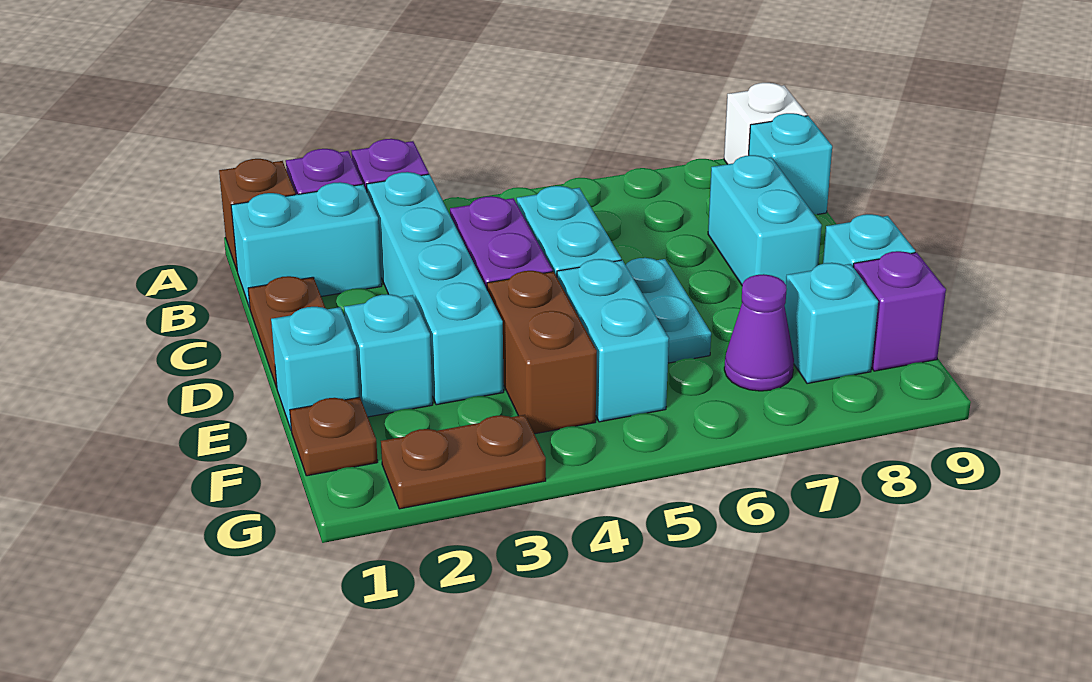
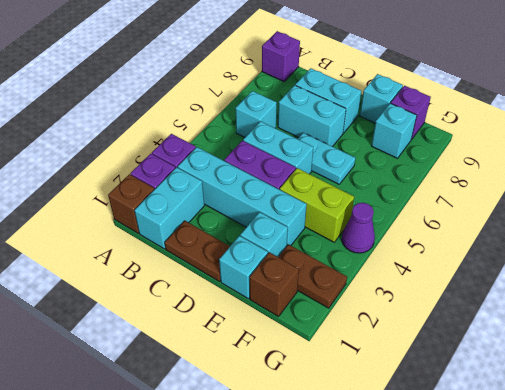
white 1x1 brick [724,83,807,164] -> purple 1x1 brick [262,31,300,82]
cyan 1x1 brick [749,113,832,214] -> cyan 1x1 brick moved to [236,91,277,137]
brown 1x2 brick [487,271,597,434] -> lime 1x2 brick [280,168,354,242]
cyan 1x2 brick [557,259,669,422] -> cyan 1x2 brick moved to [278,85,346,147]
brown 1x1 plate [290,397,378,476] -> brown 1x1 brick [250,253,299,317]
purple 1x1 cone [724,274,794,391] -> purple 1x1 cone moved to [342,203,375,253]
brown 1x2 plate [381,415,546,509] -> brown 1x2 plate turned to [279,244,347,308]

